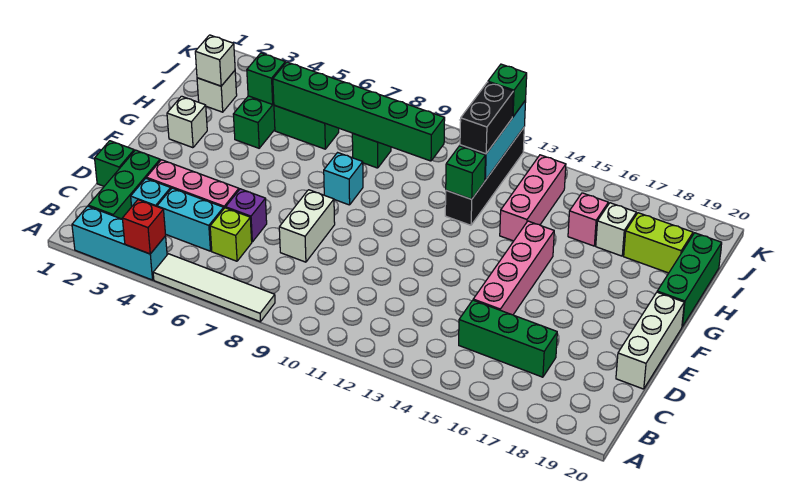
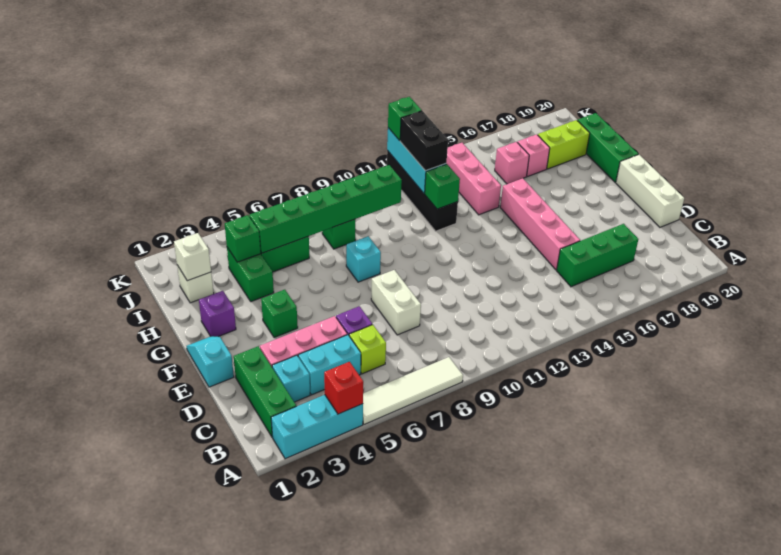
green 1x1 brick [95,141,134,186] -> green 1x1 brick moved to [261,290,298,338]
none -> cyan 1x2 slope [186,336,234,387]
white 1x1 brick [167,96,207,148] -> purple 1x1 brick [199,291,236,337]
white 1x1 brick [596,203,636,256] -> pink 1x1 brick [517,134,550,177]

